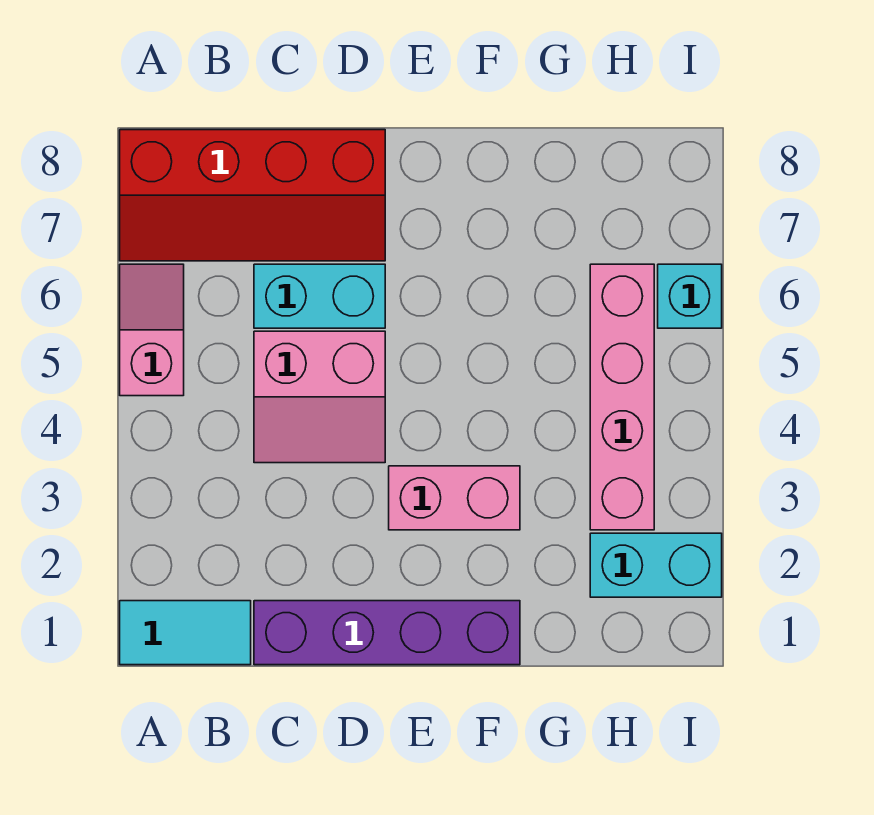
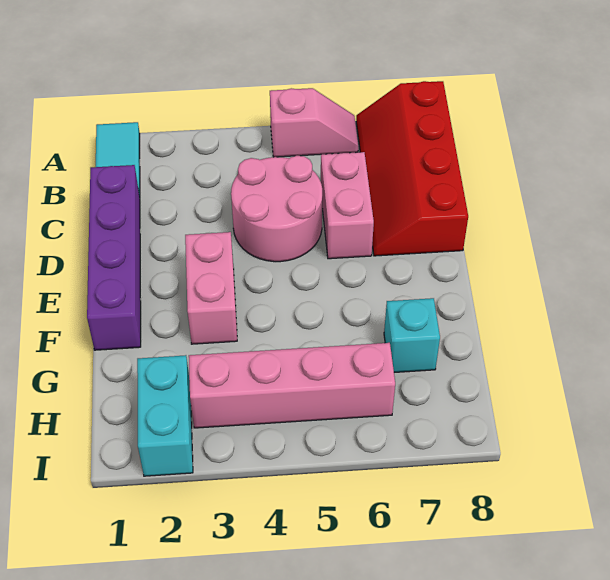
pink 2x2 slope [254,331,385,463] -> pink 2x2 round brick [231,156,322,262]
cyan 1x2 brick [254,264,385,328] -> pink 1x2 brick [321,152,374,259]
cyan 1x1 brick [658,264,722,328] -> cyan 1x1 brick moved to [384,298,440,372]

